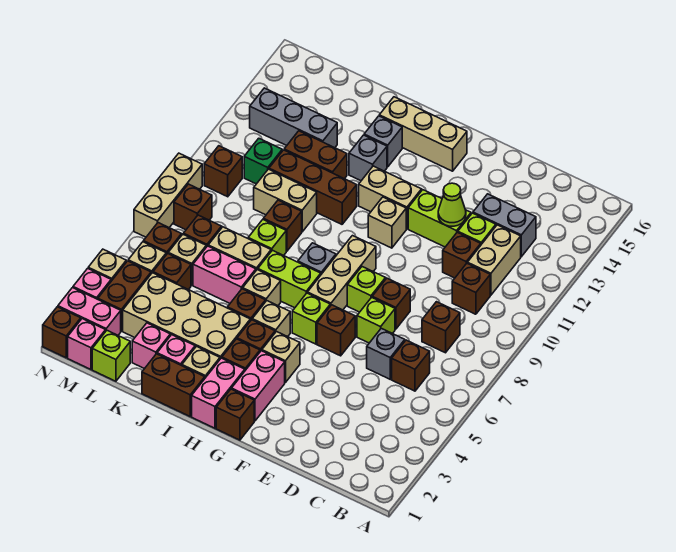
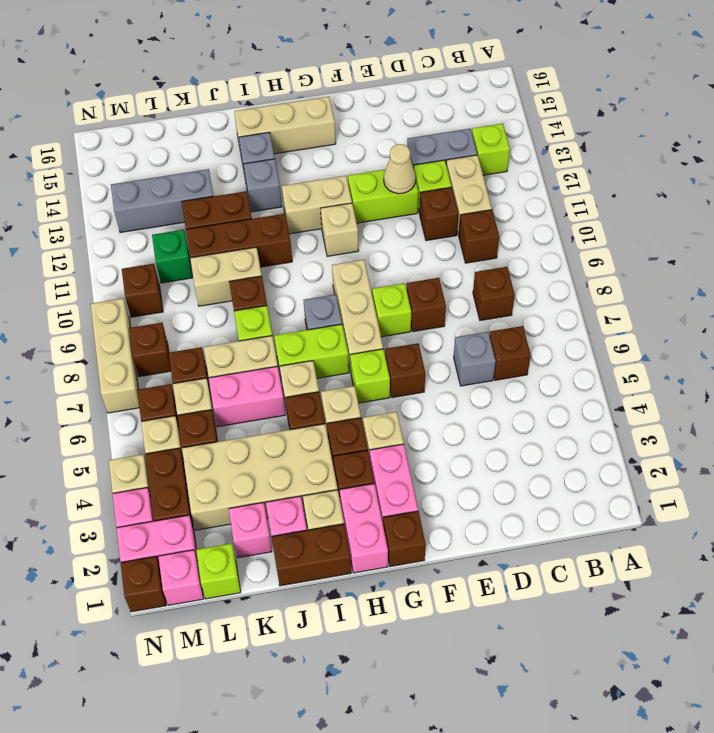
lime 1x1 brick [357,297,395,343] -> lime 1x1 brick moved to [472,124,510,175]
lime 1x1 cone [438,183,466,226] -> tan 1x1 cone [384,144,416,194]

